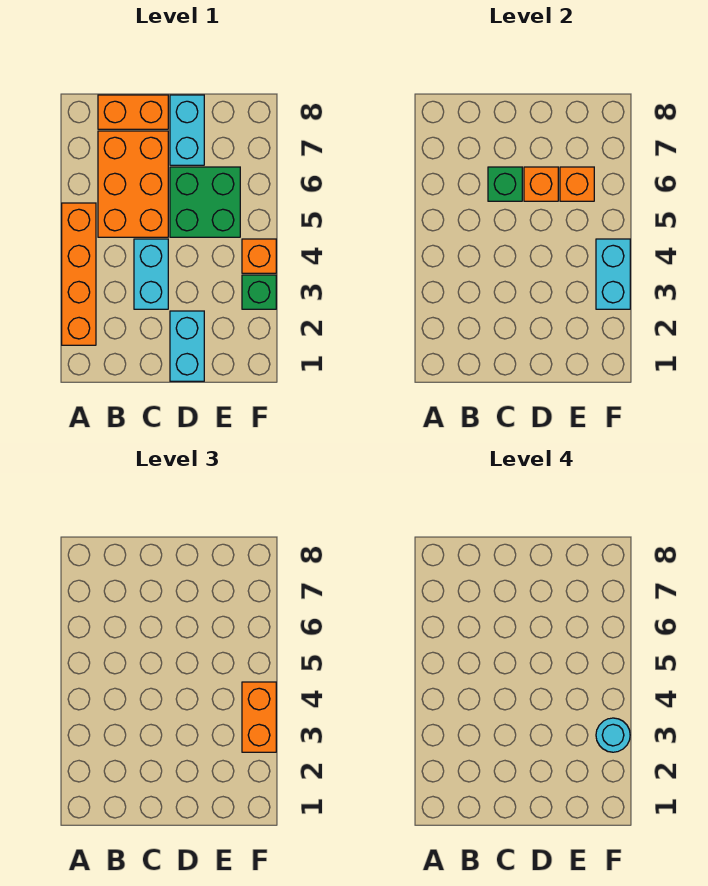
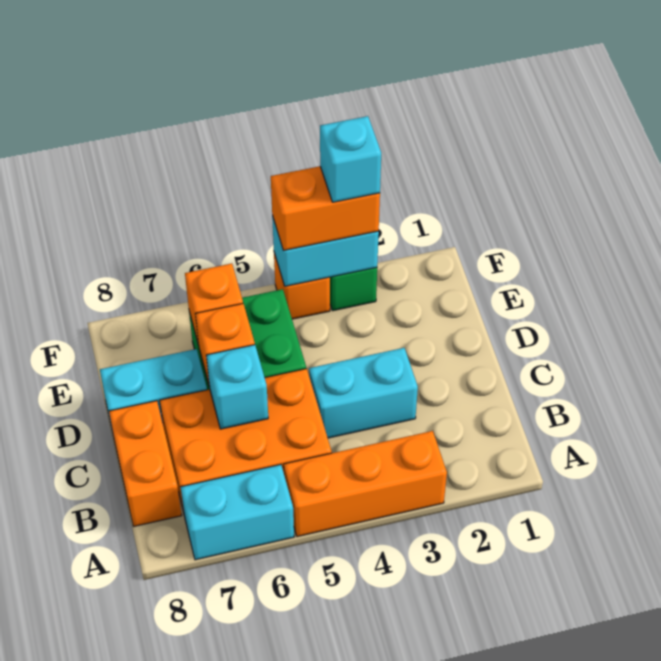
orange 1x4 brick [62,203,96,345] -> orange 1x3 brick [284,431,447,537]
green 1x1 brick [488,167,522,201] -> cyan 1x1 brick [206,345,268,429]
cyan 1x2 brick [170,311,204,381] -> cyan 1x2 brick moved to [181,465,294,560]
cyan 1x1 round brick [596,718,630,752] -> cyan 1x1 brick [320,116,381,202]

